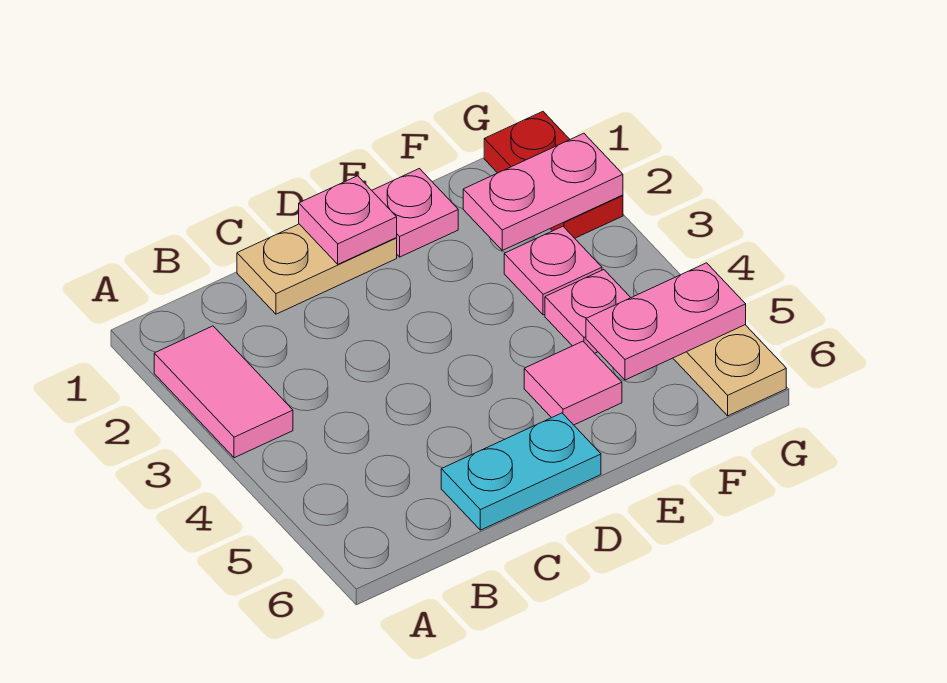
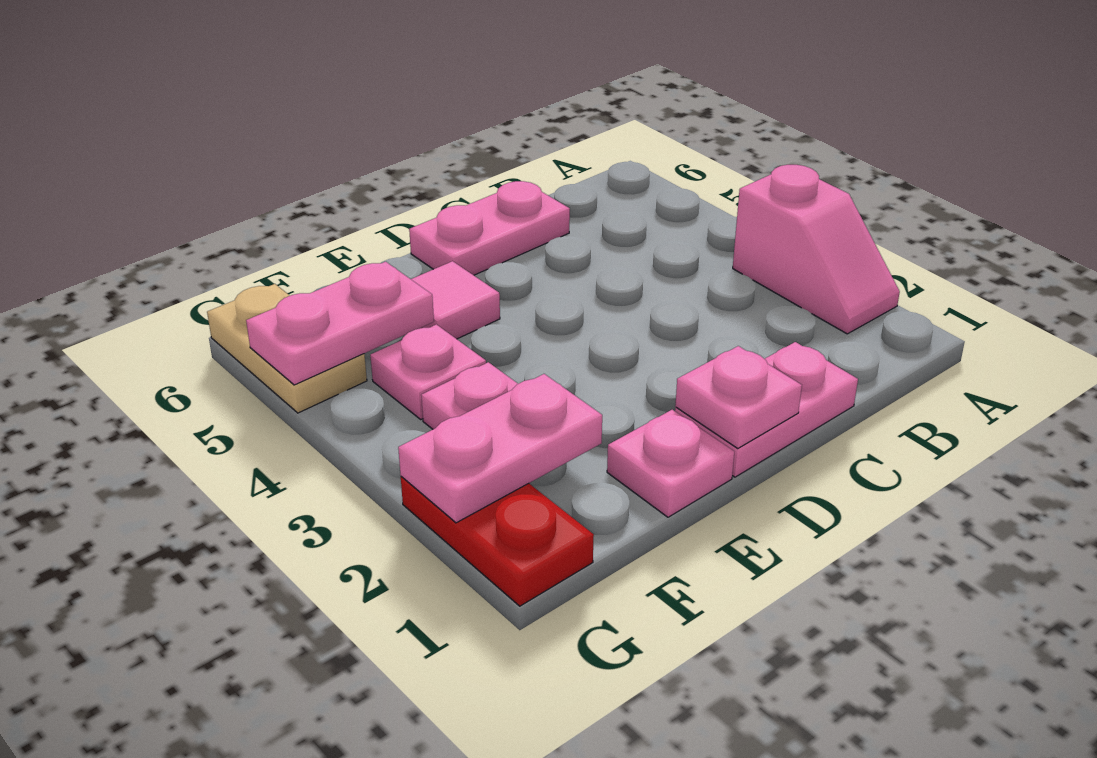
pink 1x2 tile [154,326,293,458] -> pink 1x2 slope [733,165,900,334]
tan 1x2 plate [237,224,397,314] -> pink 1x2 plate [675,342,858,477]
cyan 1x2 plate [441,413,601,530] -> pink 1x2 plate [409,181,570,275]

